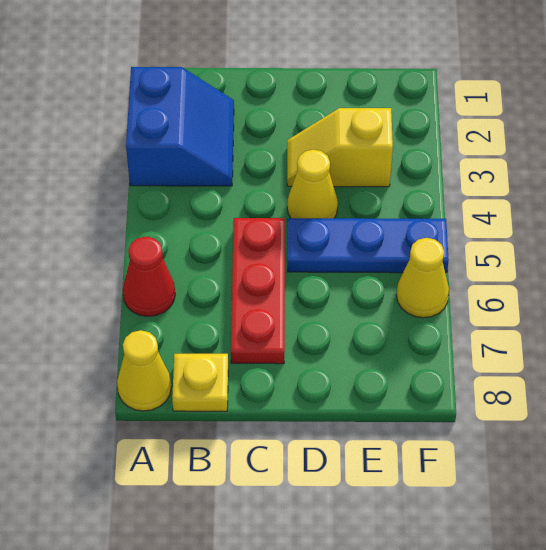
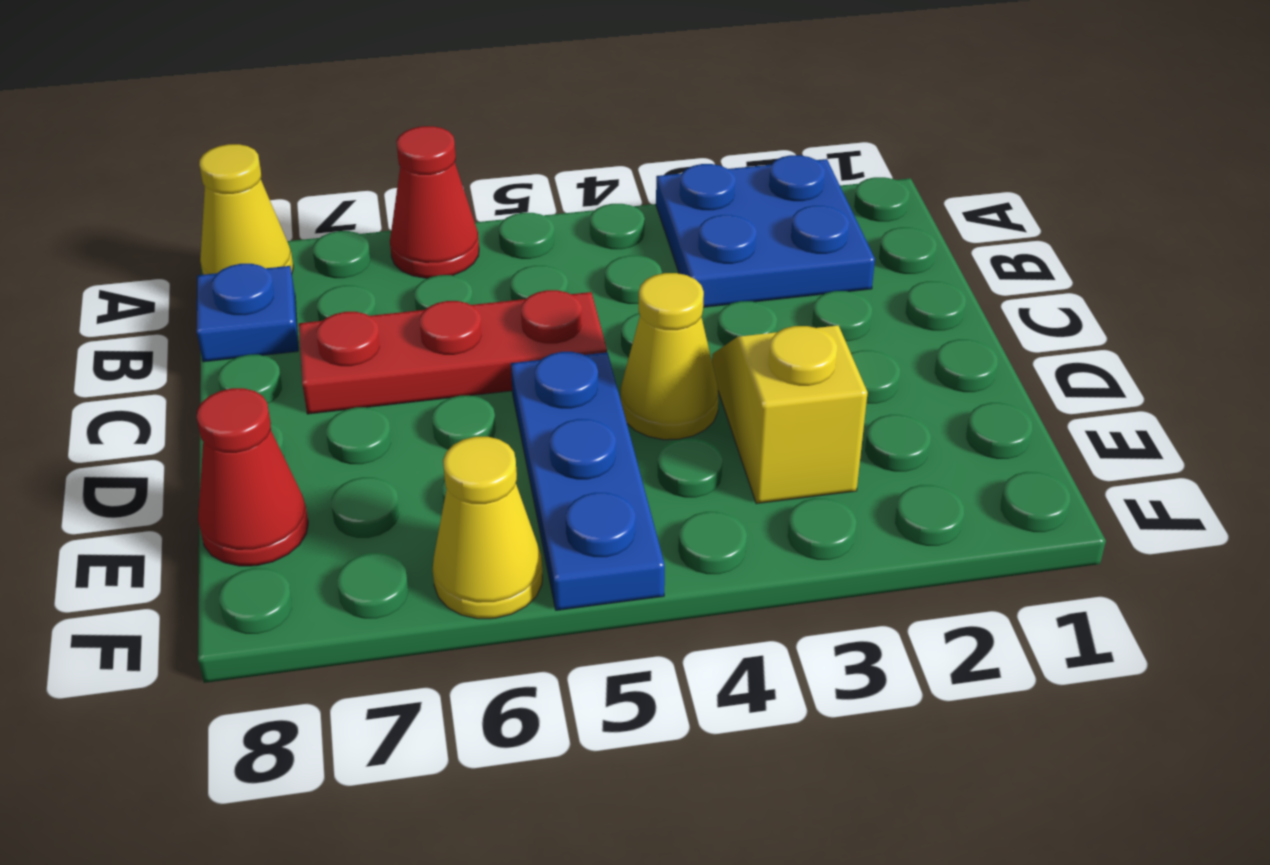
blue 2x2 slope [126,67,234,186] -> blue 2x2 plate [656,155,875,307]
yellow 1x1 plate [172,354,228,411] -> blue 1x1 plate [196,264,298,362]
none -> red 1x1 cone [197,388,308,566]

